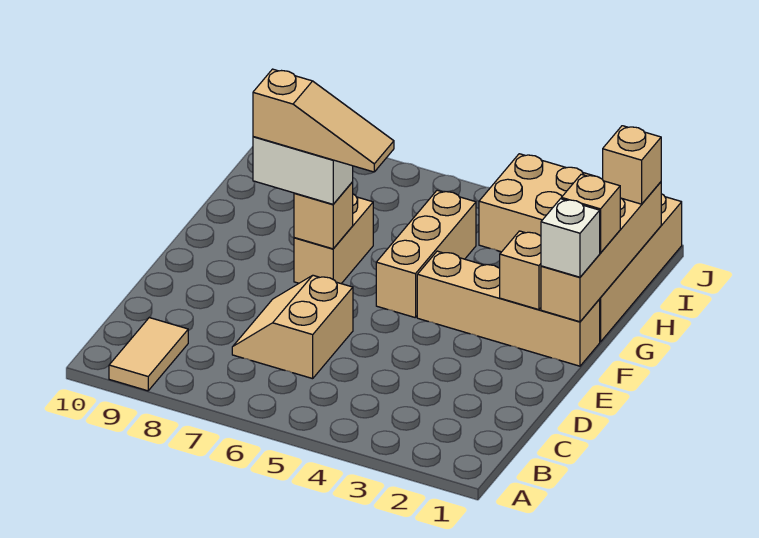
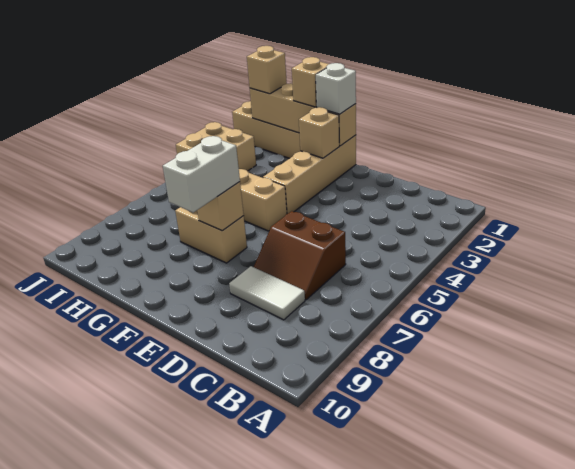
tan 1x2 tile [109,317,188,391] -> none
tan 2x2 slope [232,275,353,379] -> brown 2x2 slope [254,211,346,300]
none -> white 1x2 tile [229,266,305,320]
tan 1x3 slope [253,69,394,172] -> none

